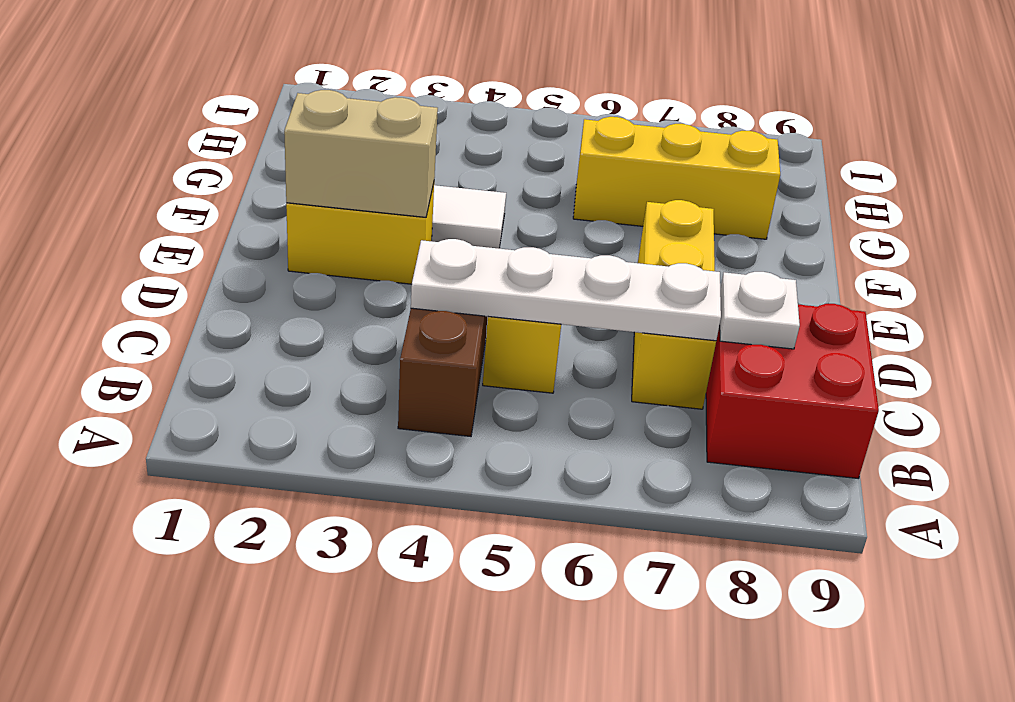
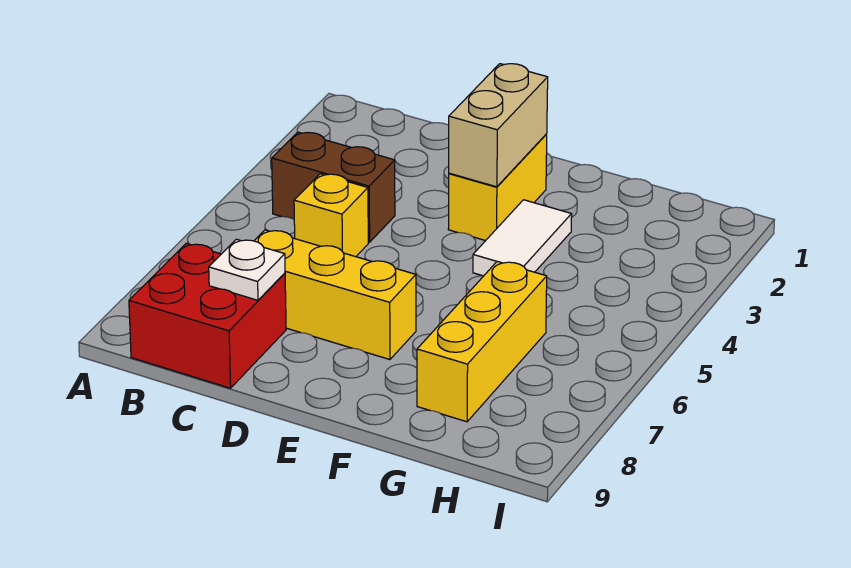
white 1x4 plate [411,239,721,341] -> none

